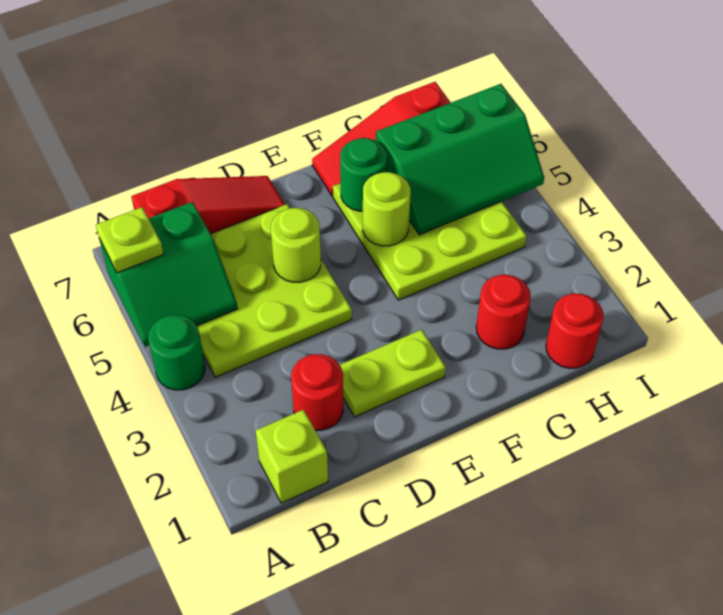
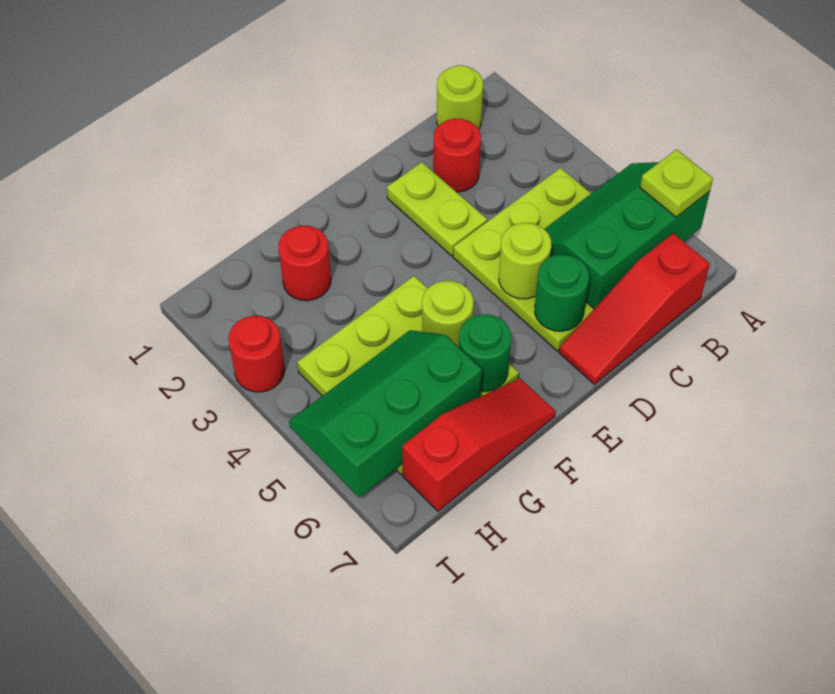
green 1x1 round brick [148,315,205,390] -> green 1x1 round brick moved to [535,255,589,331]
green 2x2 slope [99,202,238,347] -> green 2x3 slope [545,162,710,309]
lime 1x1 brick [256,410,328,503] -> lime 1x1 round brick [437,65,483,129]
lime 1x2 plate [340,330,446,417] -> lime 1x2 plate turned to [387,162,487,256]
red 1x1 round brick [546,294,604,368] -> red 1x1 round brick moved to [228,316,285,392]

